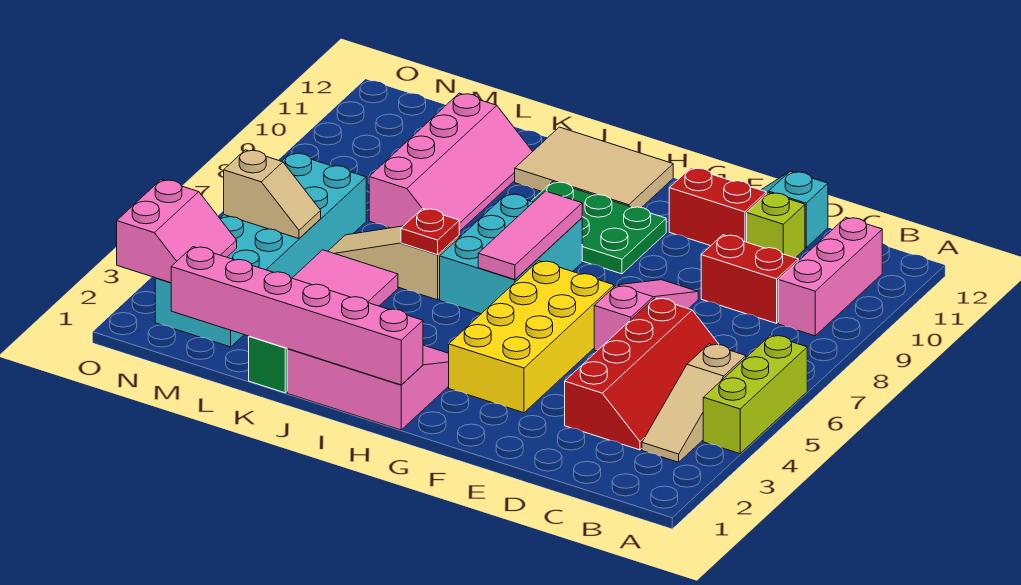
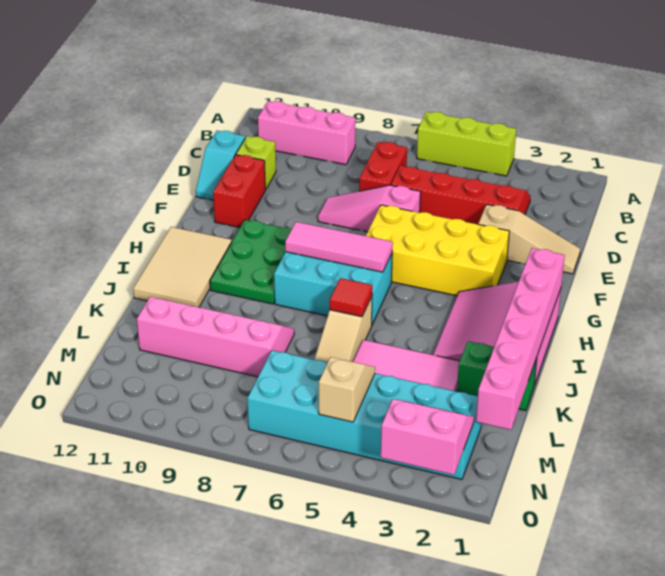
tan 1x3 slope [642,344,746,462] -> tan 1x3 slope moved to [478,205,580,274]
red 1x2 brick [701,235,798,323] -> red 1x2 brick moved to [359,142,407,191]
red 1x1 plate [401,209,459,255] -> red 1x1 tile [330,278,372,317]

